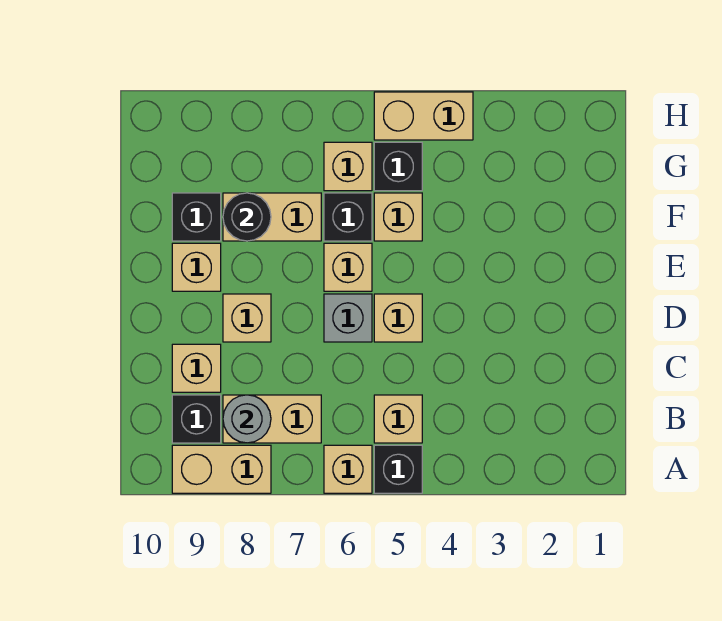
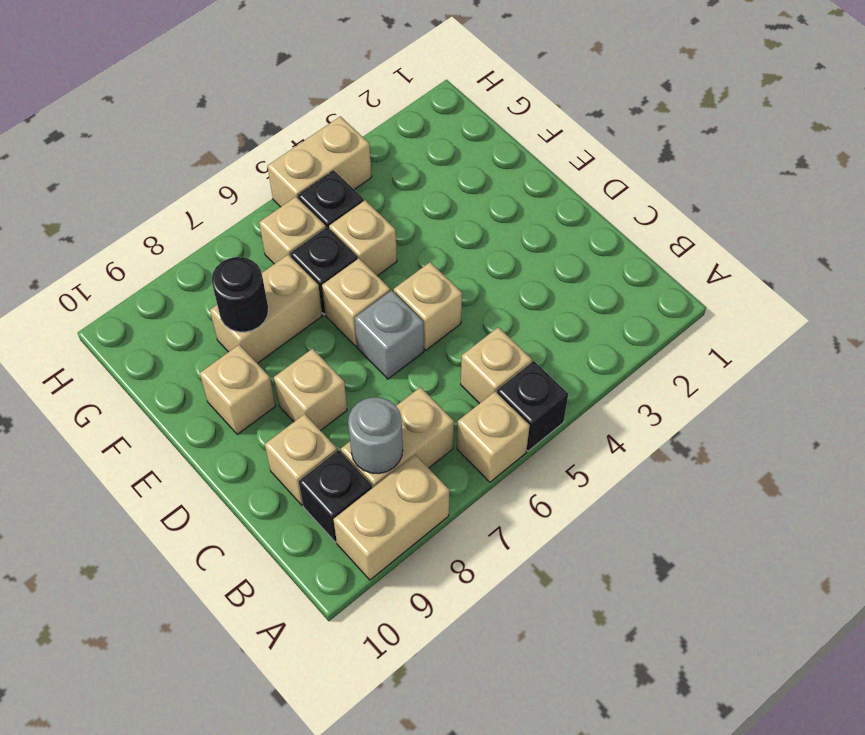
black 1x1 brick [172,193,221,241] -> none

